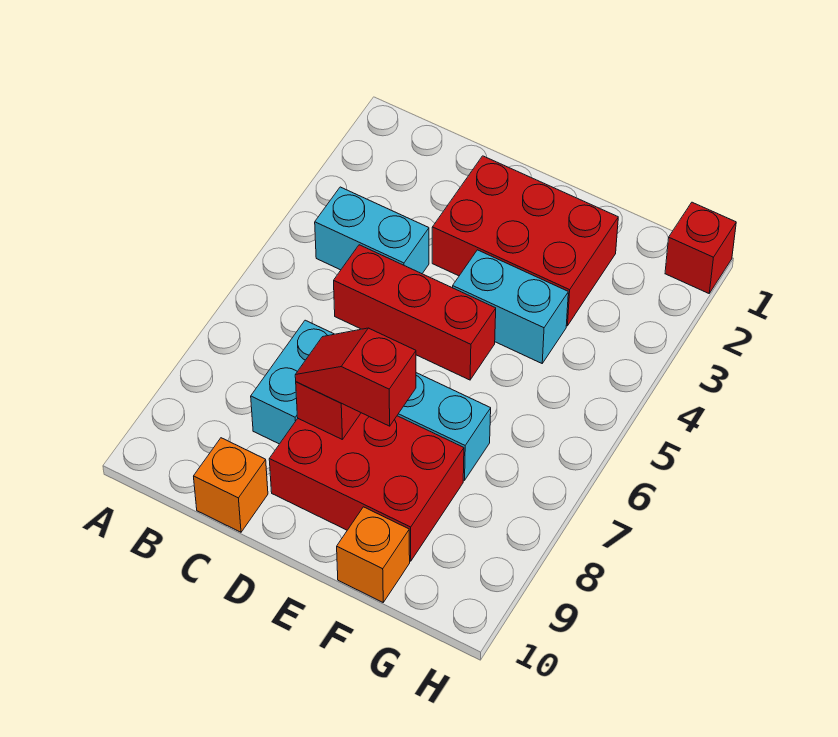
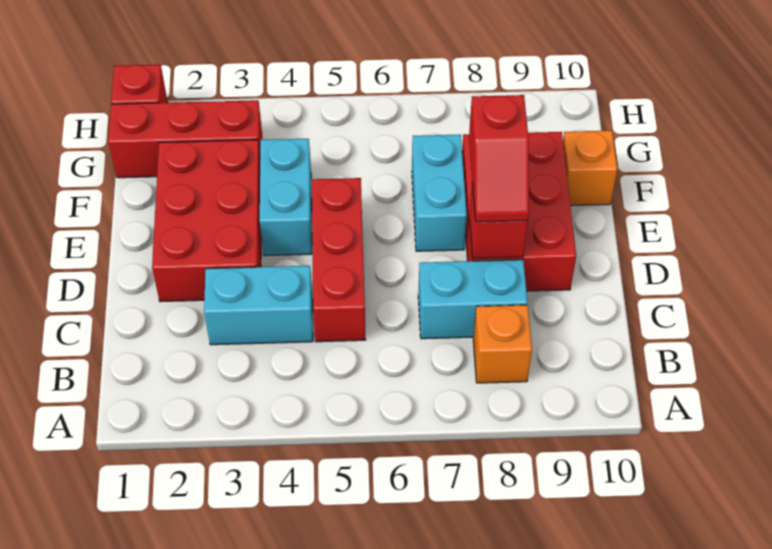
cyan 1x2 brick [315,187,429,274] -> cyan 1x2 brick turned to [204,266,313,345]
orange 1x1 brick [194,438,268,532] -> orange 1x1 brick moved to [473,305,532,383]
none -> red 1x3 brick [108,100,262,178]

